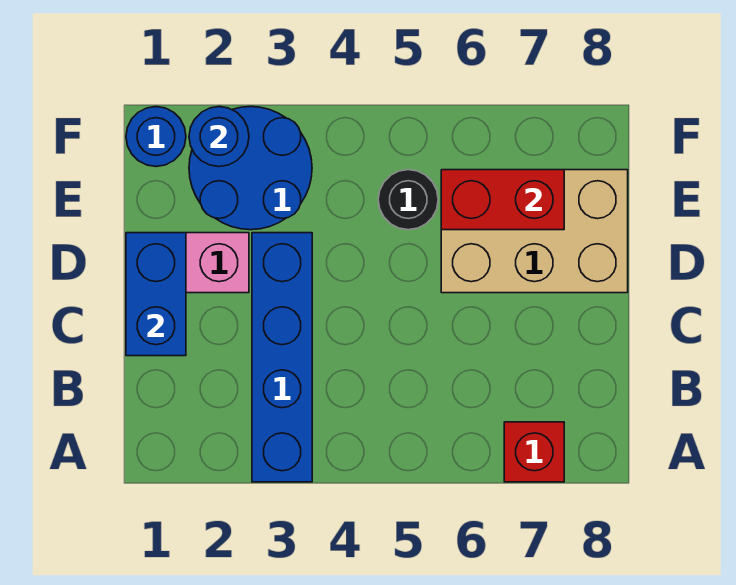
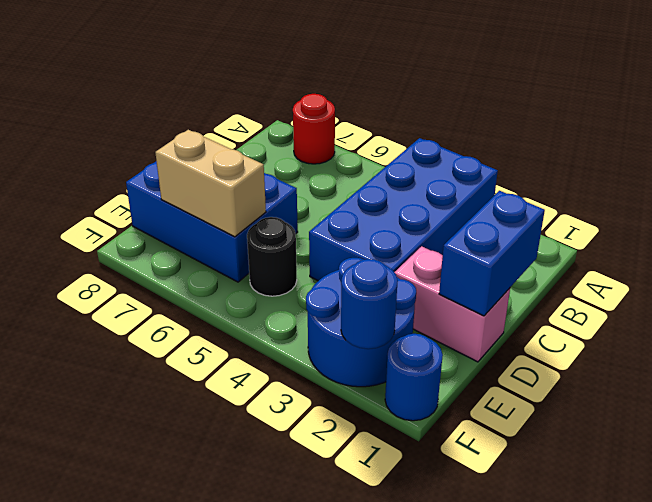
blue 1x4 brick [252,233,312,482] -> blue 2x4 brick [309,138,498,281]
red 1x1 brick [504,422,564,482] -> red 1x1 round brick [293,94,335,164]
tan 2x3 brick [441,170,628,293] -> blue 2x3 brick [126,161,298,282]
red 1x2 brick [441,170,564,230] -> tan 1x2 brick [155,130,266,237]

